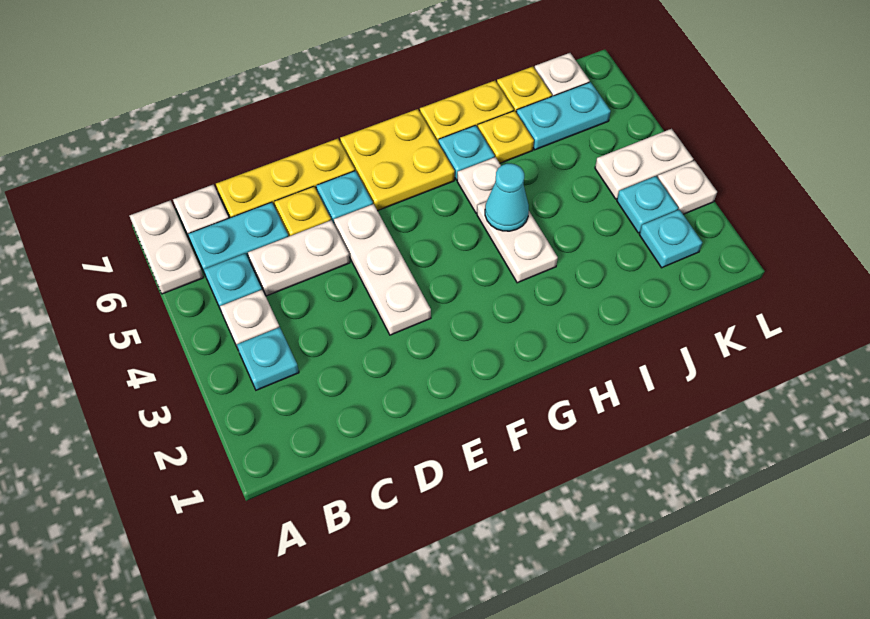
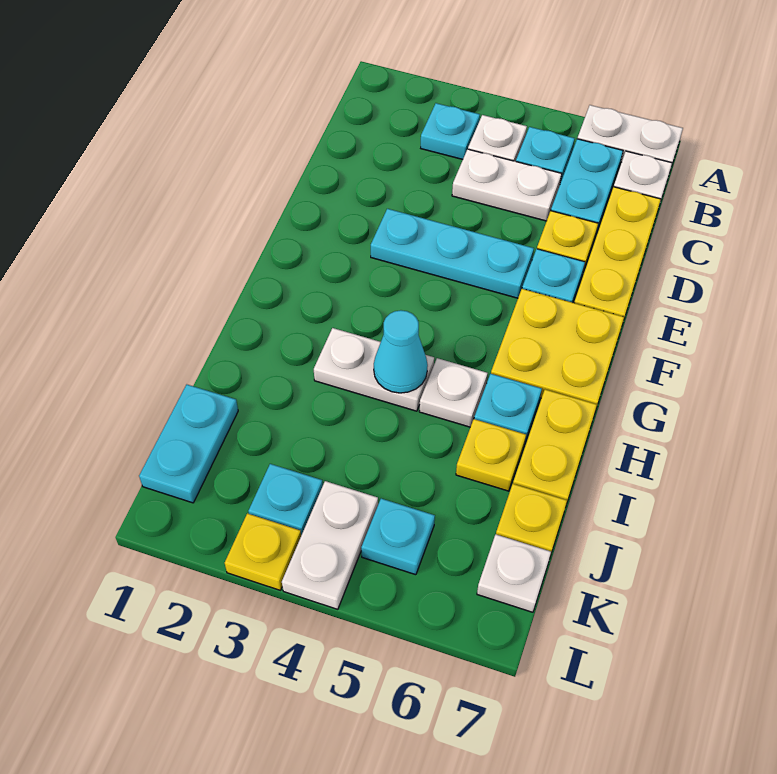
white 1x2 plate [248,220,350,296] -> white 1x2 plate turned to [452,149,561,221]
white 1x3 plate [334,204,431,335] -> cyan 1x3 plate [371,209,534,298]
cyan 1x2 plate [516,82,611,150] -> cyan 1x2 plate moved to [139,385,238,503]
cyan 1x1 plate [639,209,702,268] -> cyan 1x1 plate moved to [361,499,435,575]
white 1x1 plate [657,161,717,214] -> yellow 1x1 plate [225,513,301,590]

